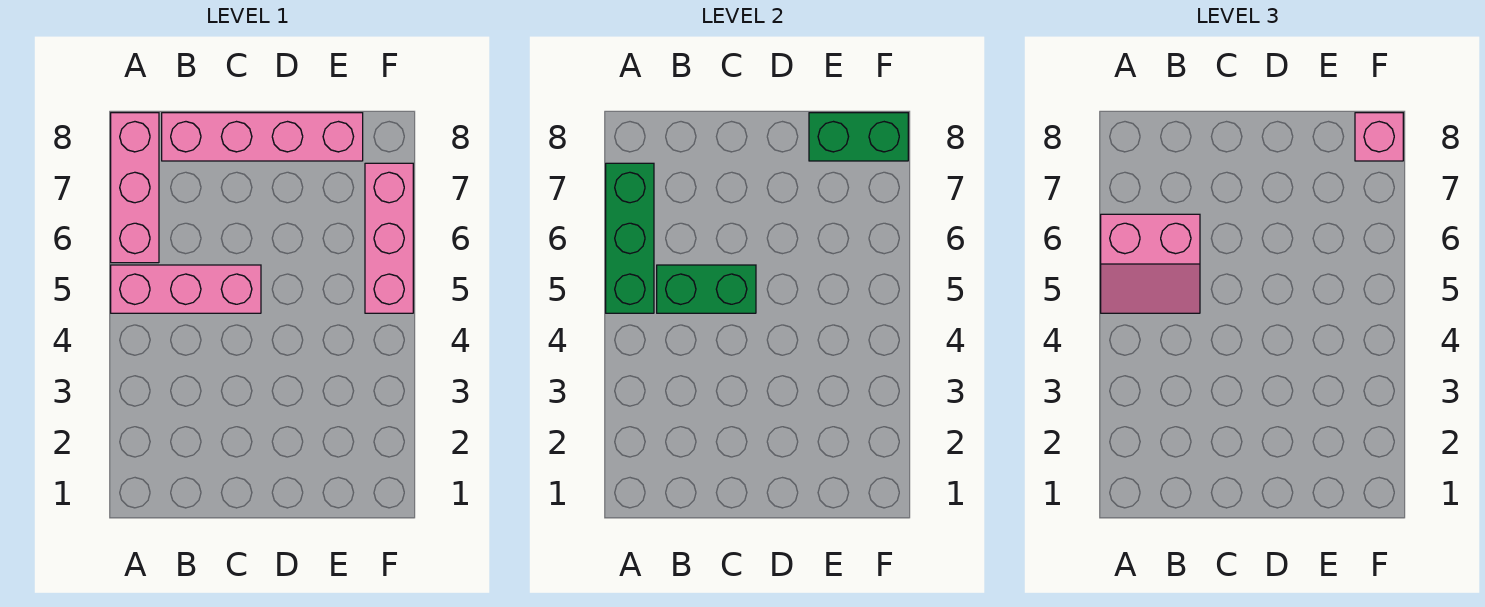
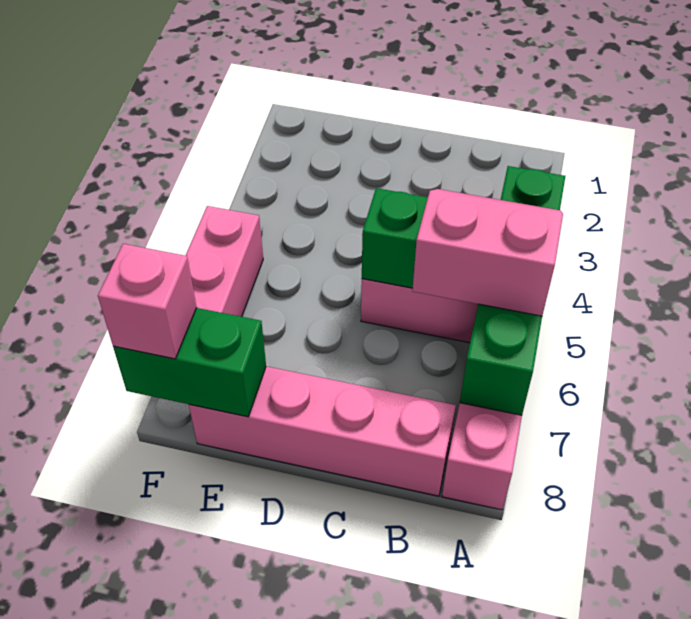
green 1x3 brick [606,163,654,313] -> green 1x4 brick [460,166,565,415]

